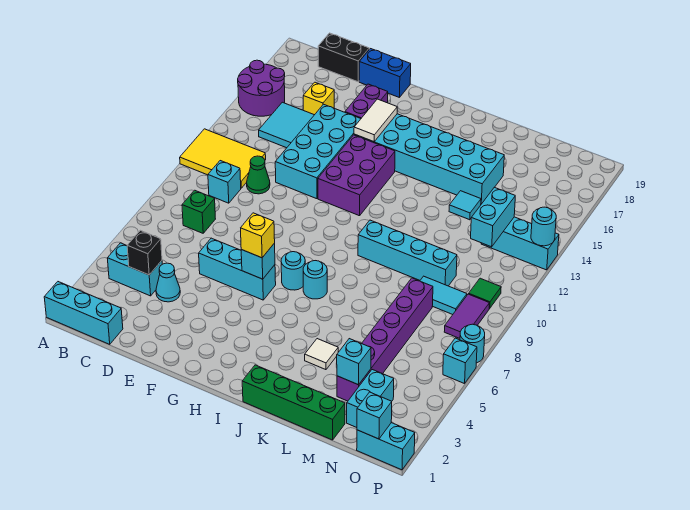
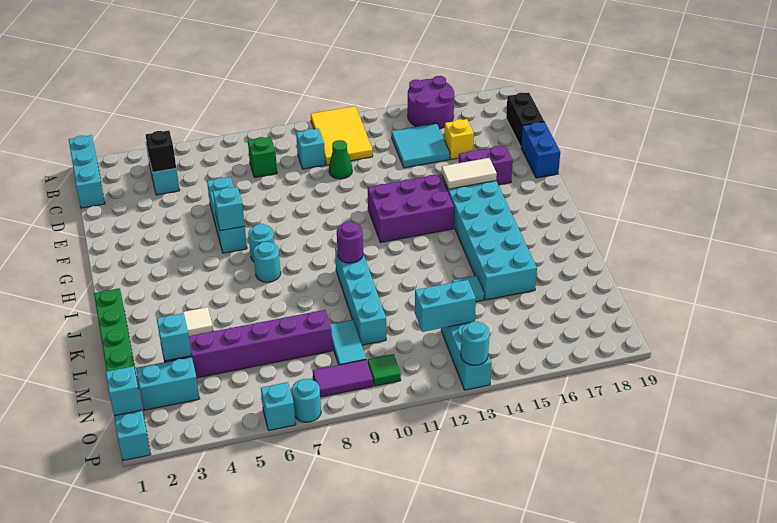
cyan 1x1 cone [156,263,180,302] -> none
cyan 2x4 brick [275,104,360,199] -> none
yellow 1x1 brick [241,213,275,258] -> none
none -> purple 1x1 round brick [337,221,363,263]

